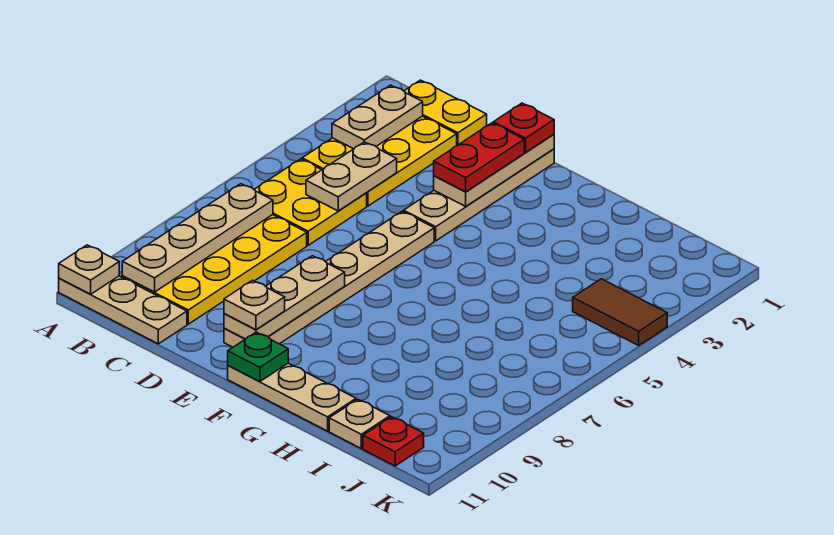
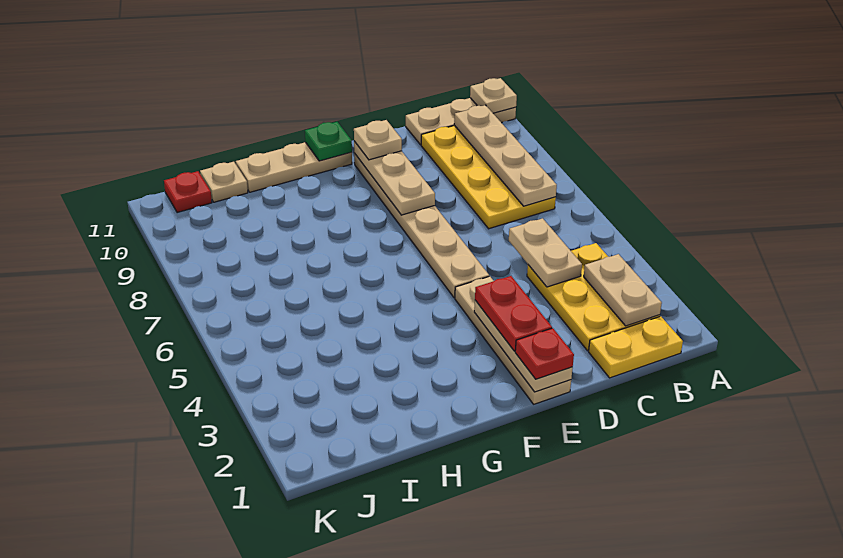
yellow 2x2 plate [254,159,367,245] -> none
brown 1x2 tile [573,279,667,345] -> none

